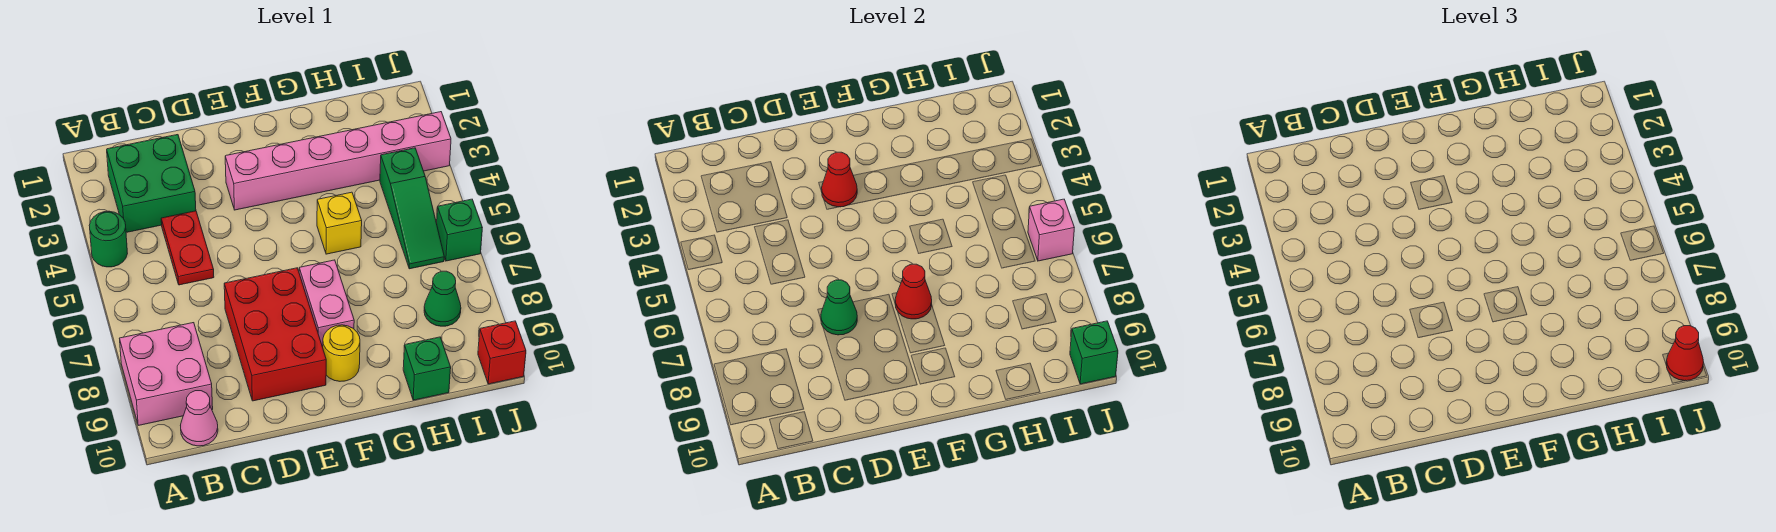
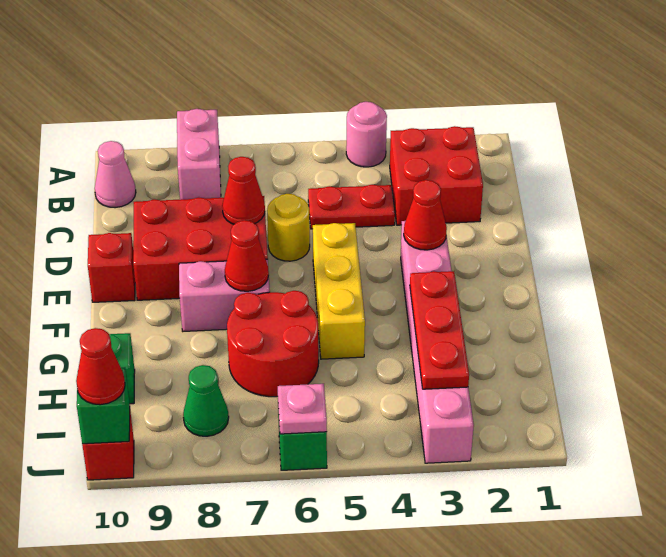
green 1x1 round brick [89,211,128,267] -> pink 1x1 round brick [346,102,387,167]
pink 2x2 brick [119,323,213,425] -> pink 1x2 brick [177,109,221,200]
green 2x2 brick [107,135,196,232] -> red 2x2 brick [390,126,483,225]
green 1x1 cone [821,280,857,335] -> red 1x1 cone [222,157,265,224]
none -> red 1x1 brick [88,233,135,302]
yellow 1x1 round brick [323,325,360,381] -> yellow 1x1 round brick moved to [267,194,310,261]
none -> red 1x3 plate [410,271,469,389]
yellow 1x1 brick [317,192,362,254] -> yellow 1x3 brick [313,223,365,359]
none -> red 2x2 round brick [227,291,319,397]
green 1x3 slope [380,148,444,269] -> none
pink 1x1 brick [1028,199,1074,261] -> pink 1x1 plate [278,384,327,434]

